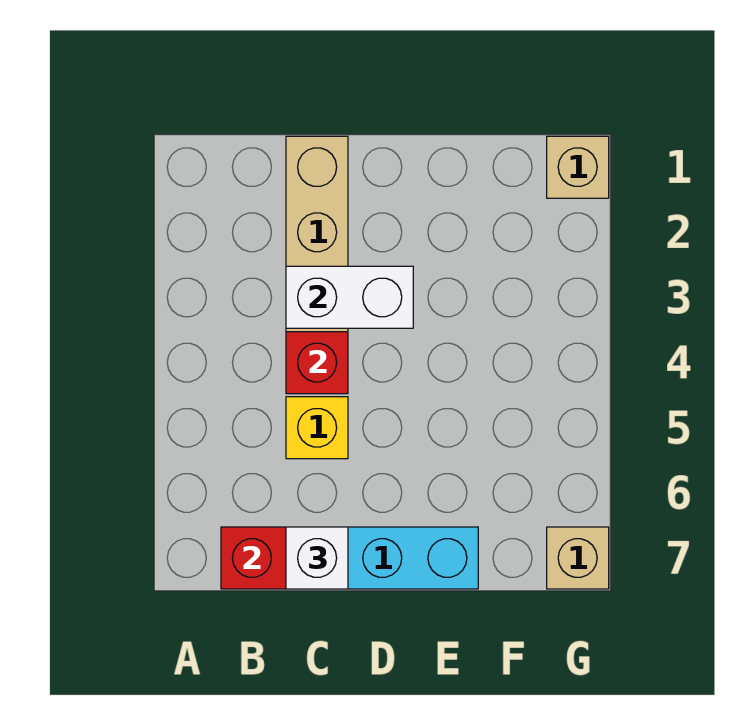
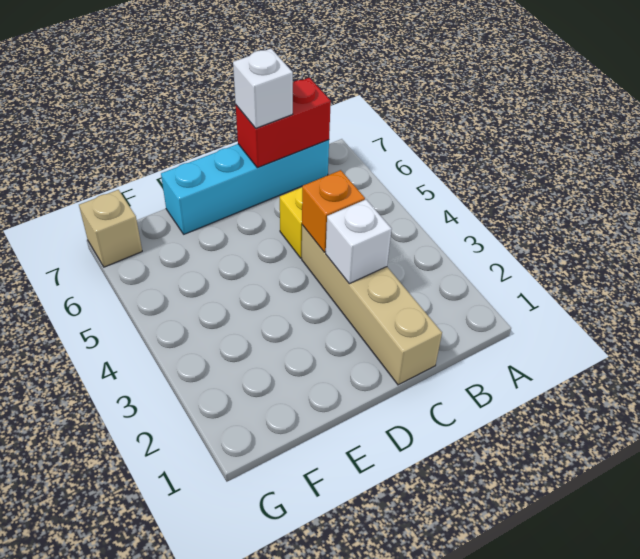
white 1x2 brick [286,266,413,328] -> white 1x1 brick [326,200,392,284]
red 1x1 brick [286,332,348,394] -> orange 1x1 brick [302,170,365,252]
tan 1x1 brick [547,136,609,198] -> none

